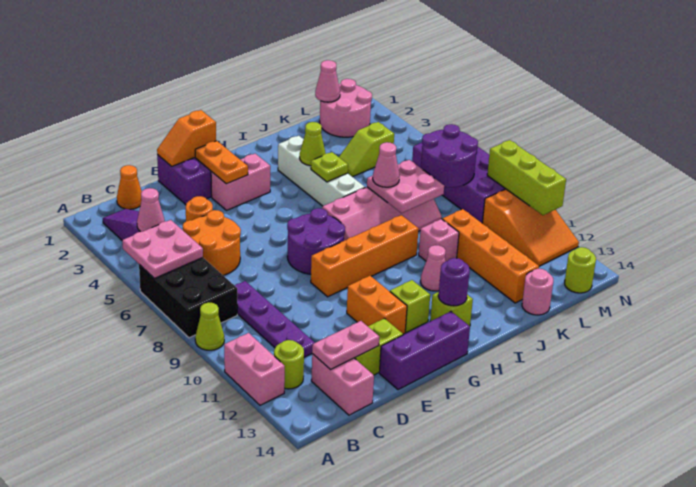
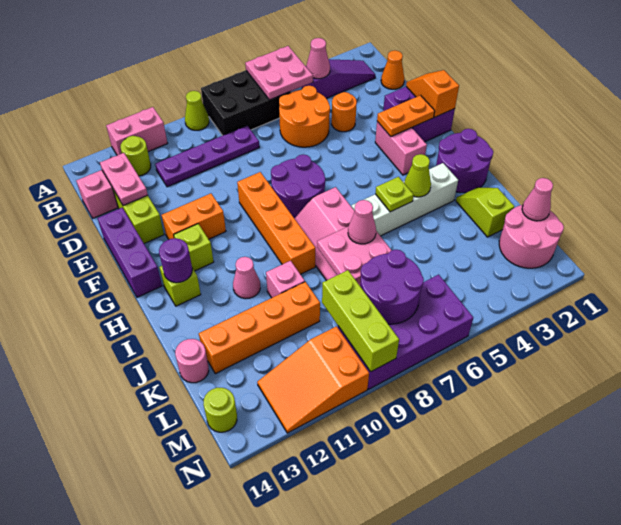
none -> purple 2x2 round brick [436,129,493,193]
lime 1x2 slope [339,122,394,177] -> lime 1x2 slope moved to [456,187,514,237]
lime 1x3 brick [487,140,566,215] -> lime 1x3 brick turned to [322,270,399,372]

